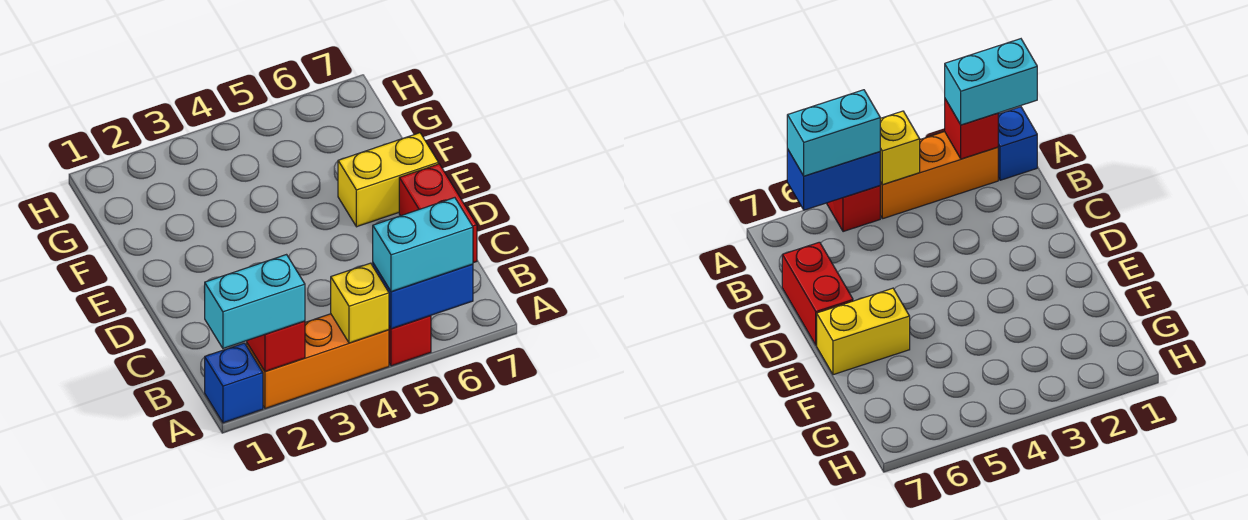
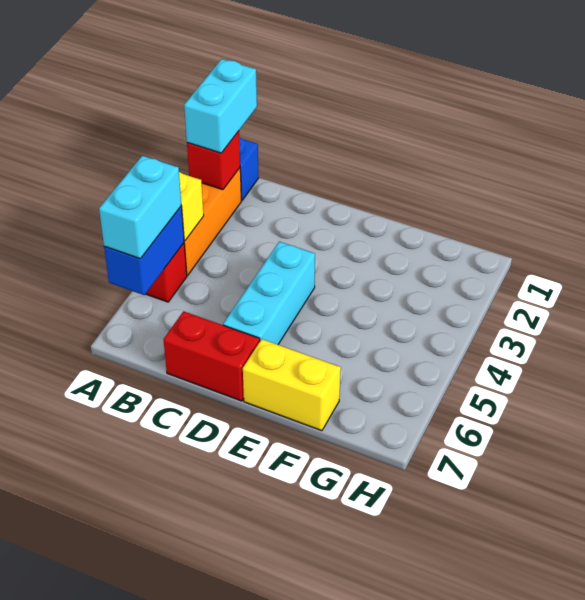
none -> cyan 1x3 brick [223,242,315,345]
yellow 1x2 brick [338,133,438,227] -> yellow 1x2 brick turned to [243,339,341,431]

